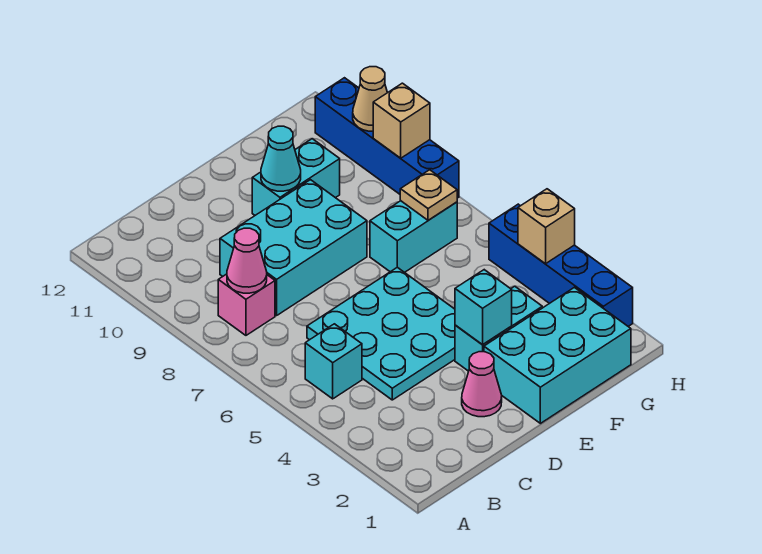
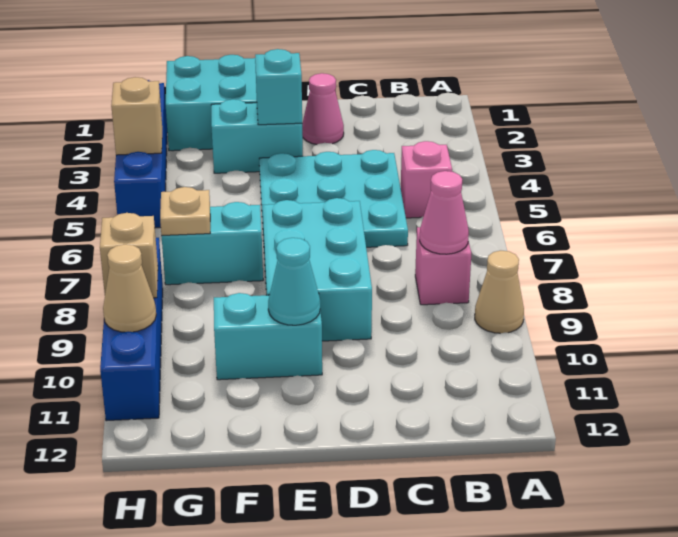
none -> tan 1x1 cone [475,251,524,333]
cyan 1x1 brick [305,324,362,399] -> pink 1x1 brick [401,141,452,218]
cyan 2x3 brick [220,180,367,316] -> cyan 2x3 brick turned to [263,198,372,341]

